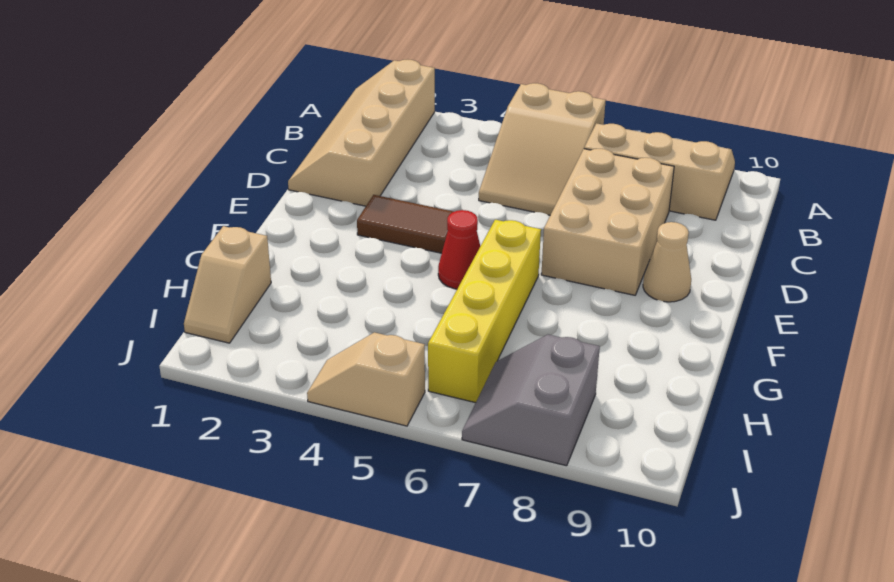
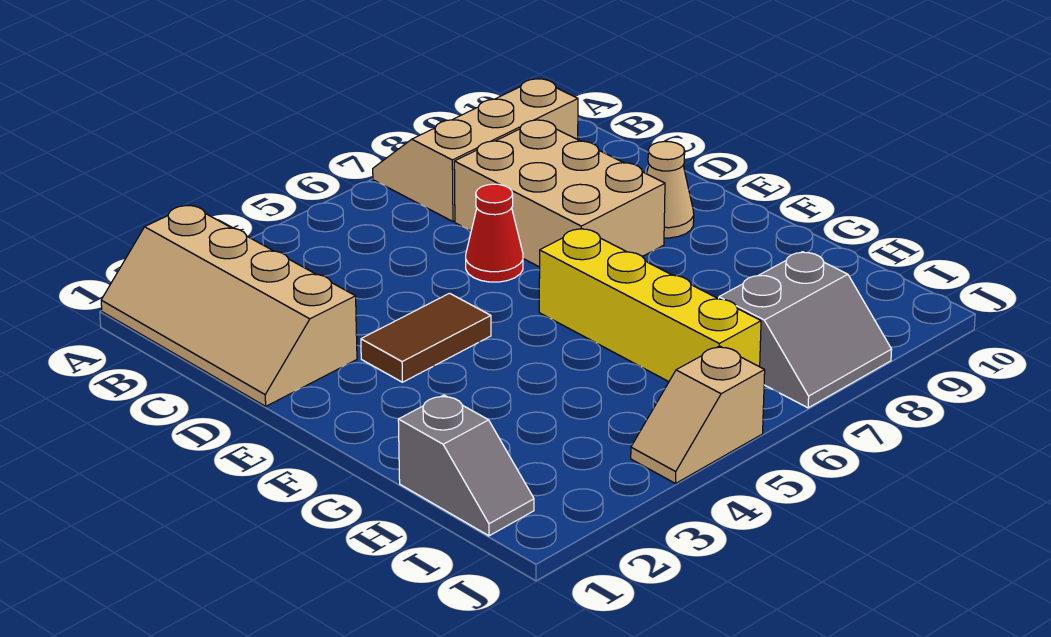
tan 2x3 slope [479,83,606,215] -> none
red 1x1 cone [438,210,480,289] -> red 1x1 cone moved to [466,184,523,282]
tan 1x2 slope [184,226,271,343] -> grey 1x2 slope [398,395,534,536]
grey 2x2 slope [462,335,600,466] -> grey 2x2 slope turned to [719,252,892,408]

